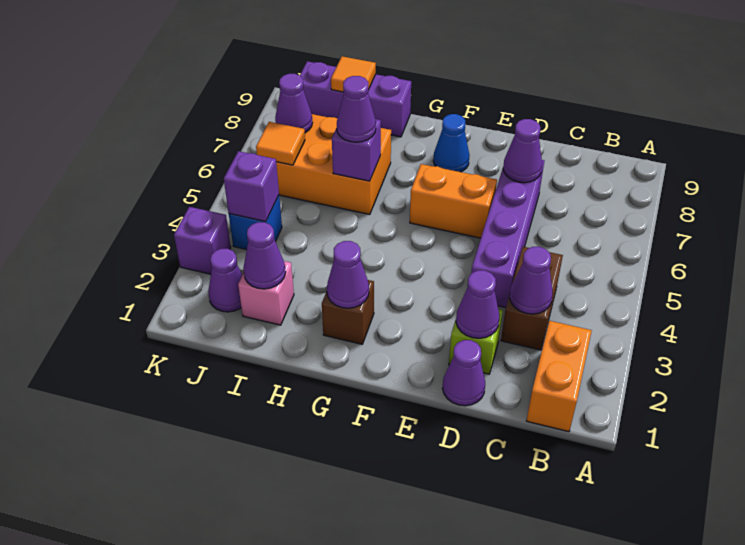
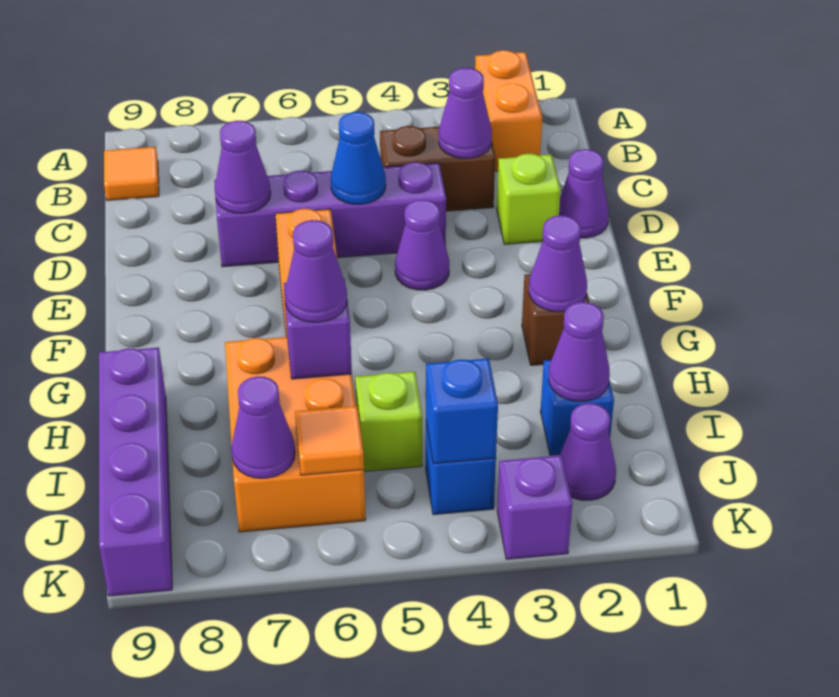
orange 1x2 brick [526,321,592,432] -> orange 1x2 brick turned to [475,50,542,171]
purple 1x1 cone [456,270,500,338] -> purple 1x1 cone moved to [395,200,449,290]
blue 1x1 cone [433,114,470,172] -> blue 1x1 cone moved to [331,112,386,204]
purple 1x3 brick [300,61,411,137] -> purple 1x4 brick [99,347,172,596]
pink 1x1 brick [238,261,294,325] -> blue 1x1 brick [540,360,614,455]
none -> lime 1x1 brick [355,372,422,472]
orange 1x1 tile [331,56,376,92] -> orange 1x1 tile moved to [104,147,159,201]
purple 1x1 brick [224,151,279,221] -> blue 1x1 brick [426,358,498,464]

